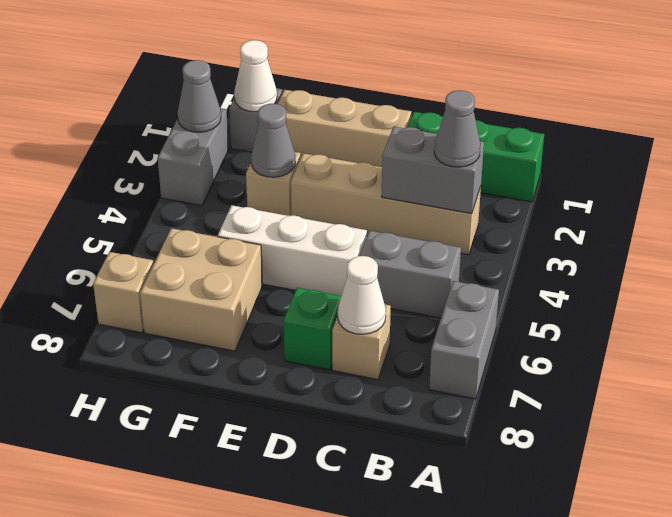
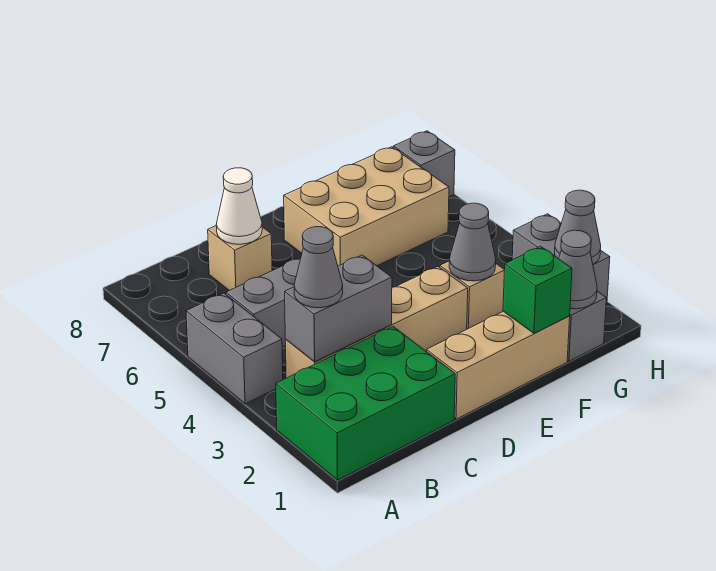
green 1x3 brick [408,112,544,202] -> green 2x3 brick [276,327,455,480]
grey 1x2 brick [429,281,499,399] -> grey 1x2 brick moved to [186,293,283,404]
white 1x3 brick [218,205,367,296] -> none
green 1x1 brick [284,288,341,370] -> green 1x1 brick moved to [503,246,572,333]
tan 2x2 brick [140,228,263,351] -> tan 2x3 brick [284,147,449,266]
white 1x1 cone [234,40,277,112] -> grey 1x1 cone [559,230,597,309]
tan 1x1 brick [93,252,154,333] -> grey 1x1 brick [393,131,455,197]

